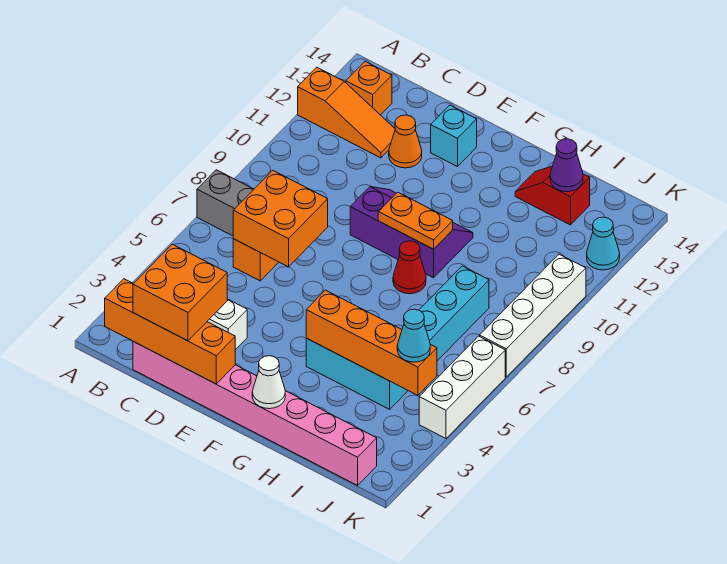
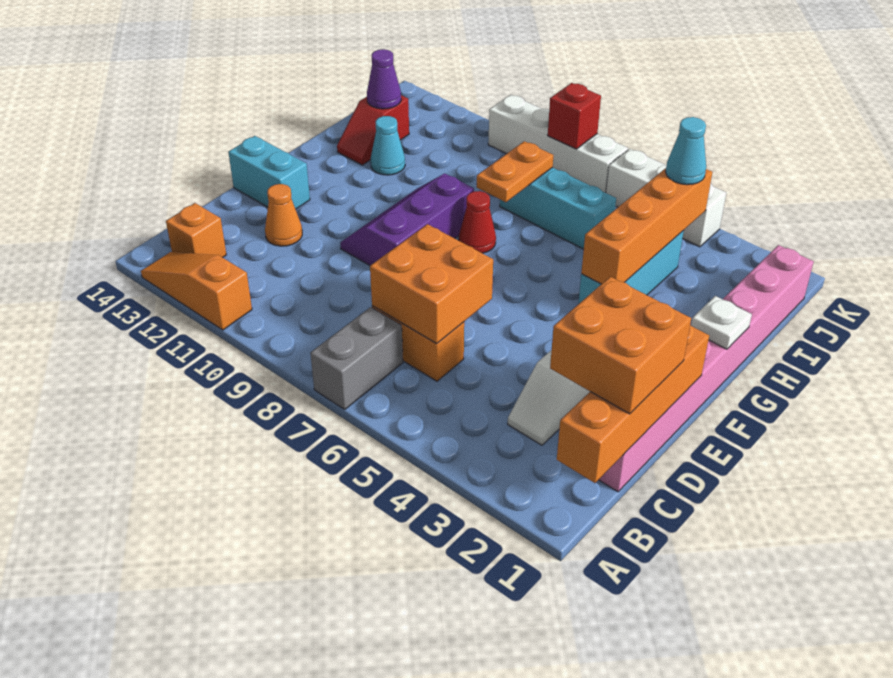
orange 1x3 slope [298,67,395,158] -> orange 1x3 slope turned to [141,252,252,330]
cyan 1x1 brick [431,105,477,167] -> cyan 1x2 brick [228,136,310,209]
orange 1x2 plate [378,192,453,249] -> orange 1x2 plate moved to [477,141,553,202]
white 1x1 cone [252,356,285,409] -> white 1x1 plate [691,296,752,349]
none -> red 1x1 brick [548,83,601,149]
cyan 1x1 cone [587,217,620,270] -> cyan 1x1 cone moved to [371,116,405,175]

